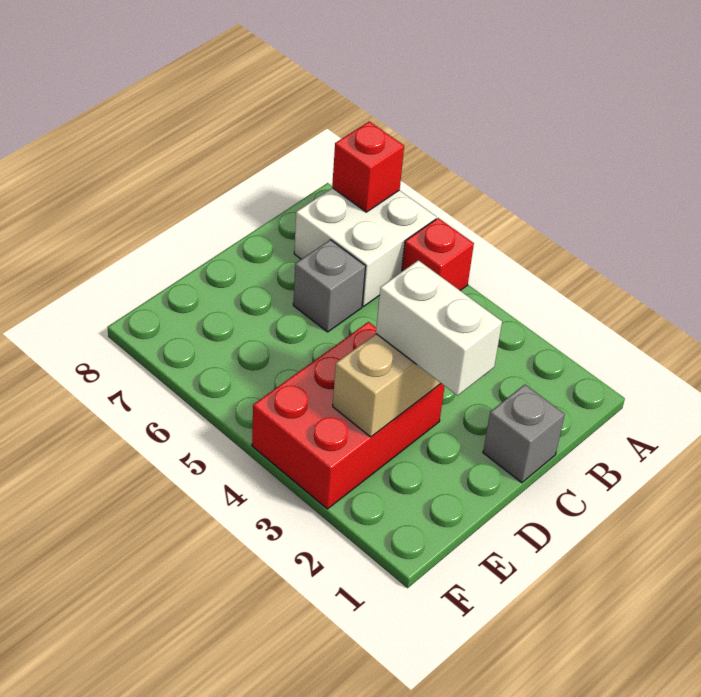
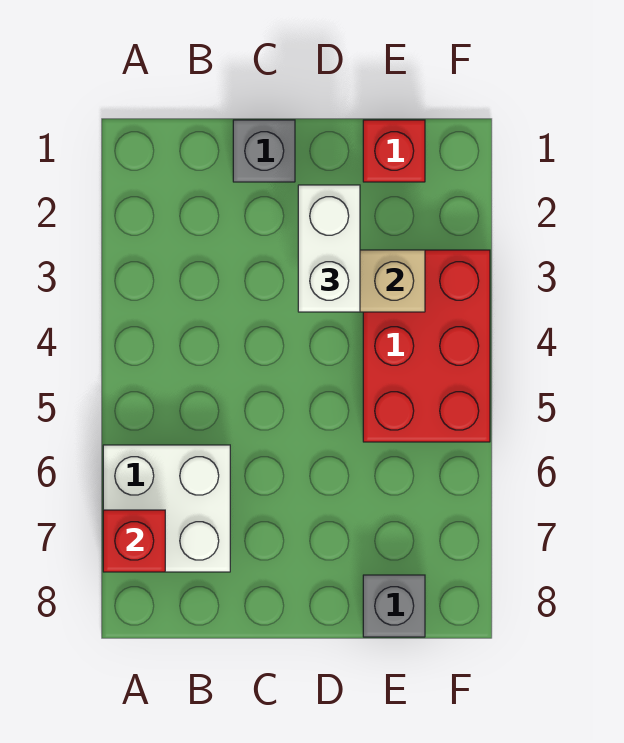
red 1x1 brick [402,218,474,290] -> red 1x1 brick moved to [363,120,425,182]
grey 1x1 brick [293,240,366,332] -> grey 1x1 brick moved to [363,575,425,637]
red 2x3 brick [252,322,445,509] -> red 2x3 brick turned to [363,250,490,442]

